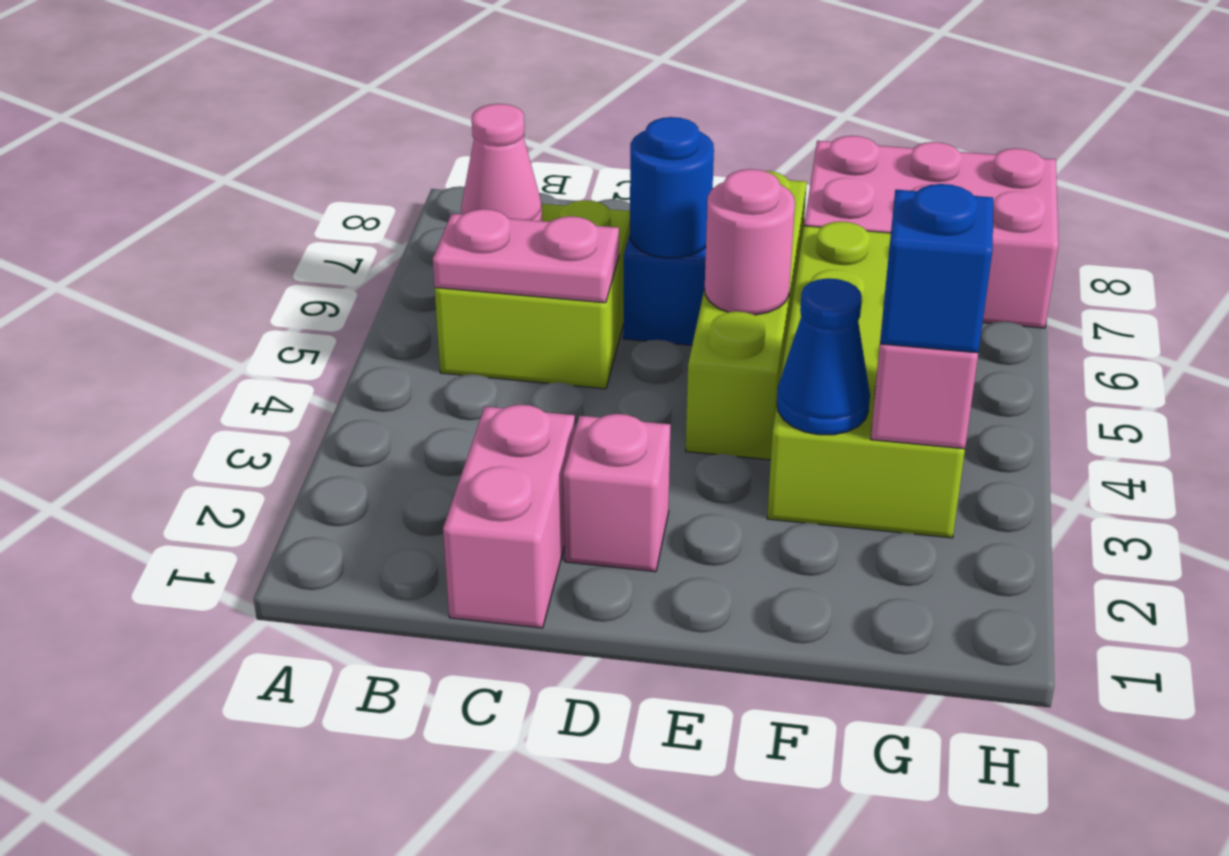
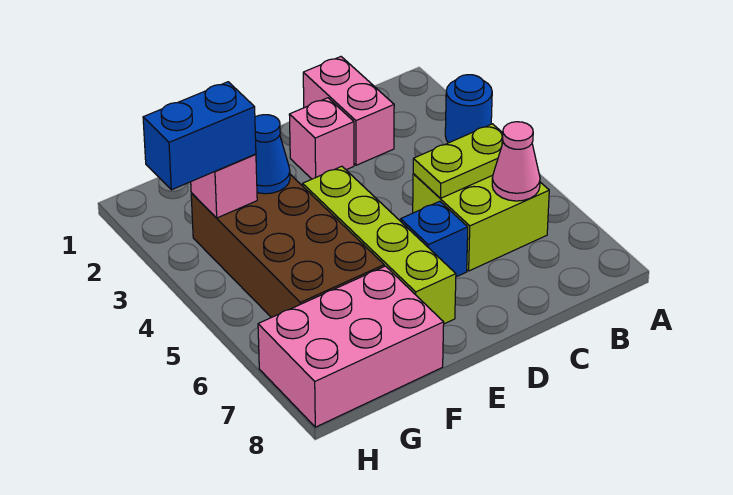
pink 1x2 plate [433,209,619,303] -> lime 1x2 plate [413,124,503,198]
blue 1x1 round brick [630,117,714,258] -> blue 1x1 round brick moved to [445,75,492,143]
pink 1x1 round brick [705,169,795,315] -> none
lime 2x4 brick [767,221,965,538] -> brown 2x4 brick [191,174,384,318]
blue 1x1 brick [880,184,993,353] -> blue 1x2 brick [143,82,256,190]

